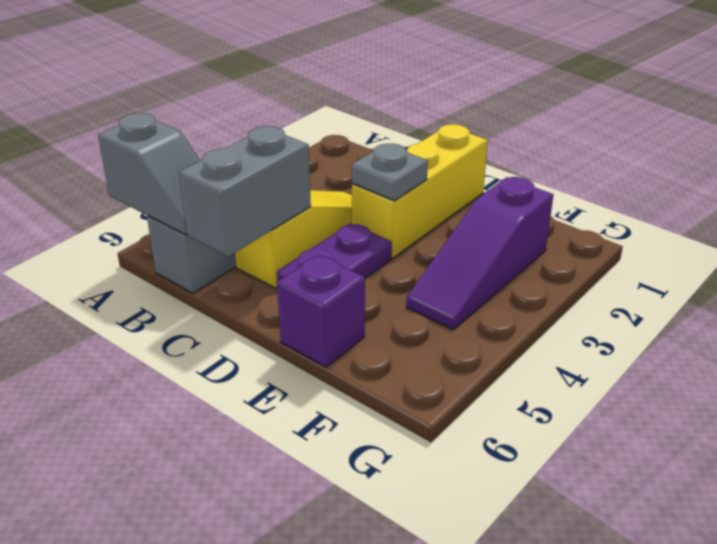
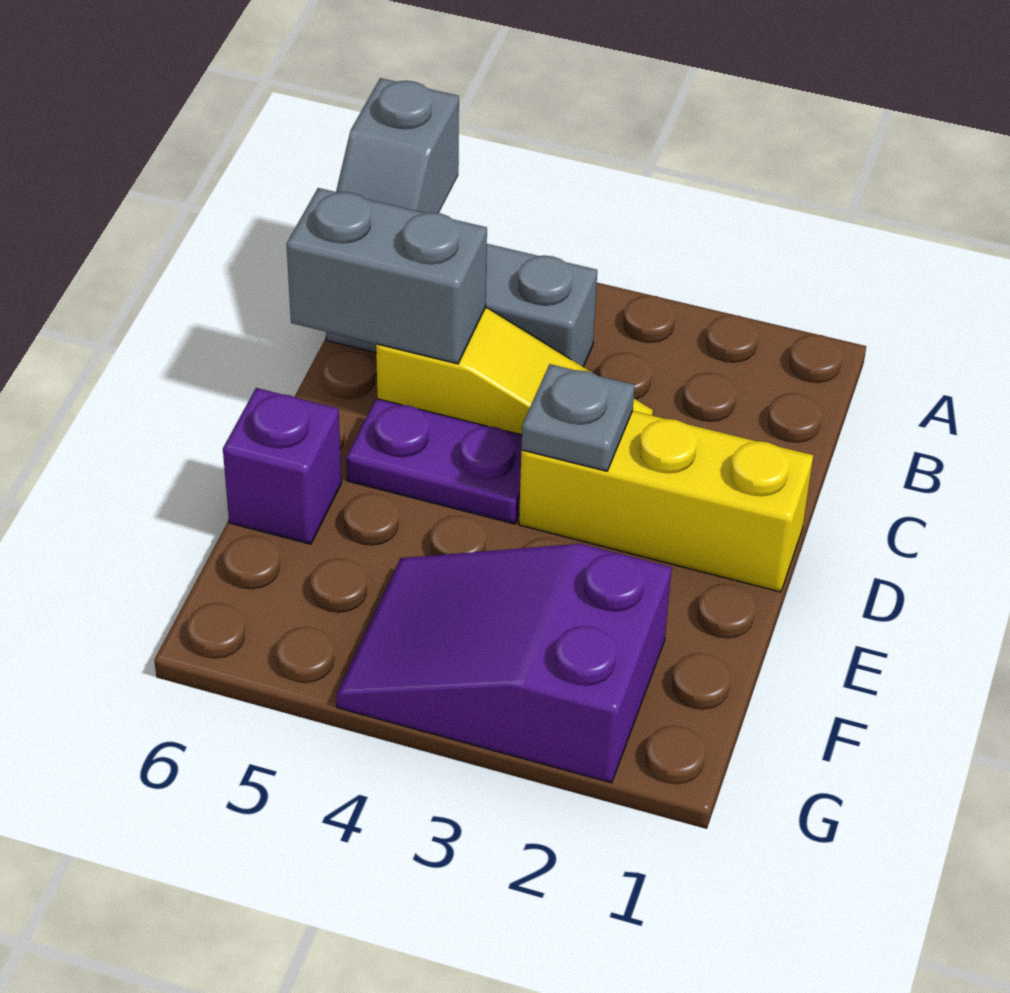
purple 1x3 slope [406,177,553,330] -> purple 2x3 slope [336,544,672,783]

